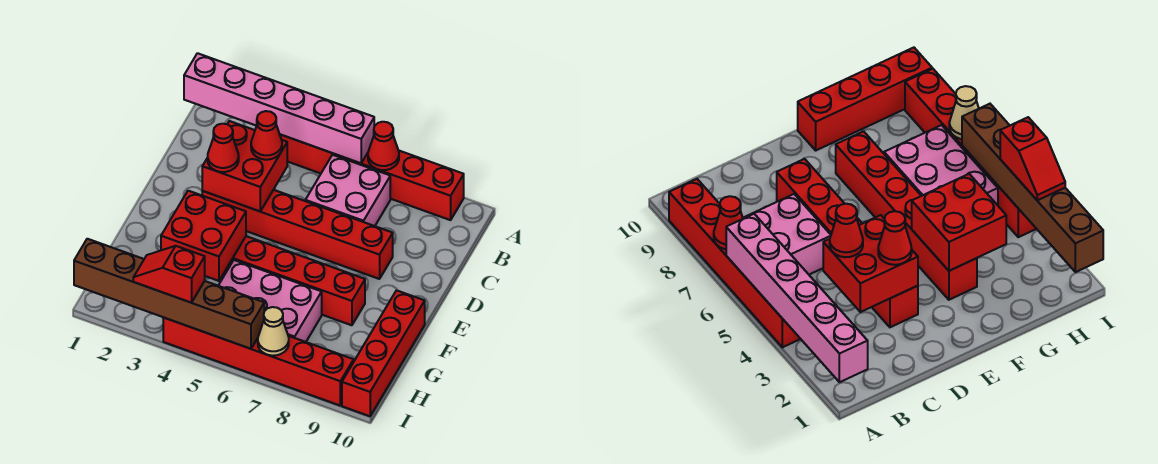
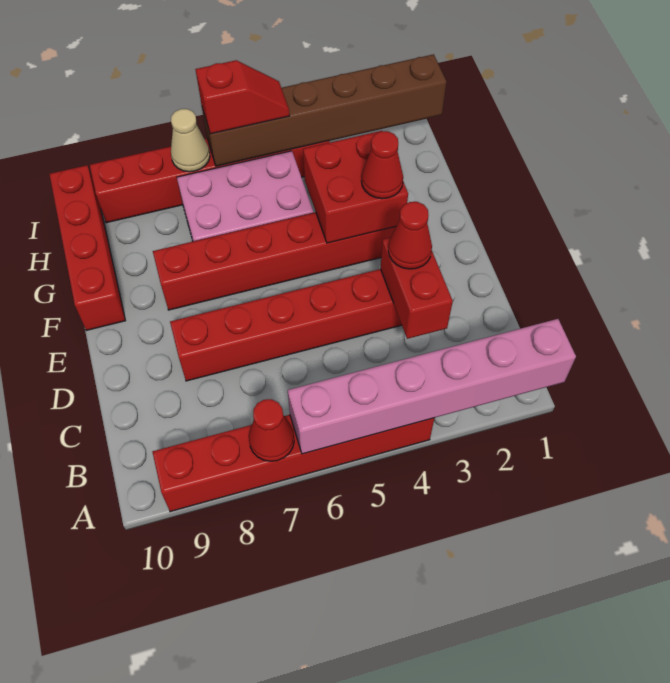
pink 2x2 brick [305,155,390,226] -> none
red 2x2 brick [202,121,287,211] -> red 1x2 brick [381,237,453,339]
red 1x1 cone [251,111,282,160] -> red 1x1 cone moved to [361,131,403,199]
red 1x2 slope [133,246,205,303] -> red 1x2 slope moved to [195,60,290,134]

